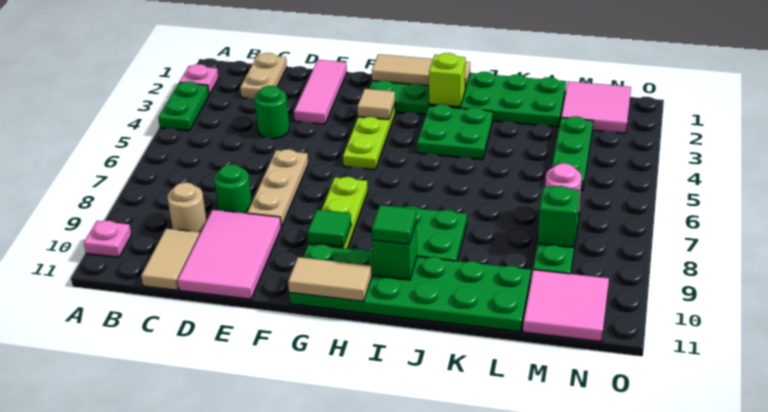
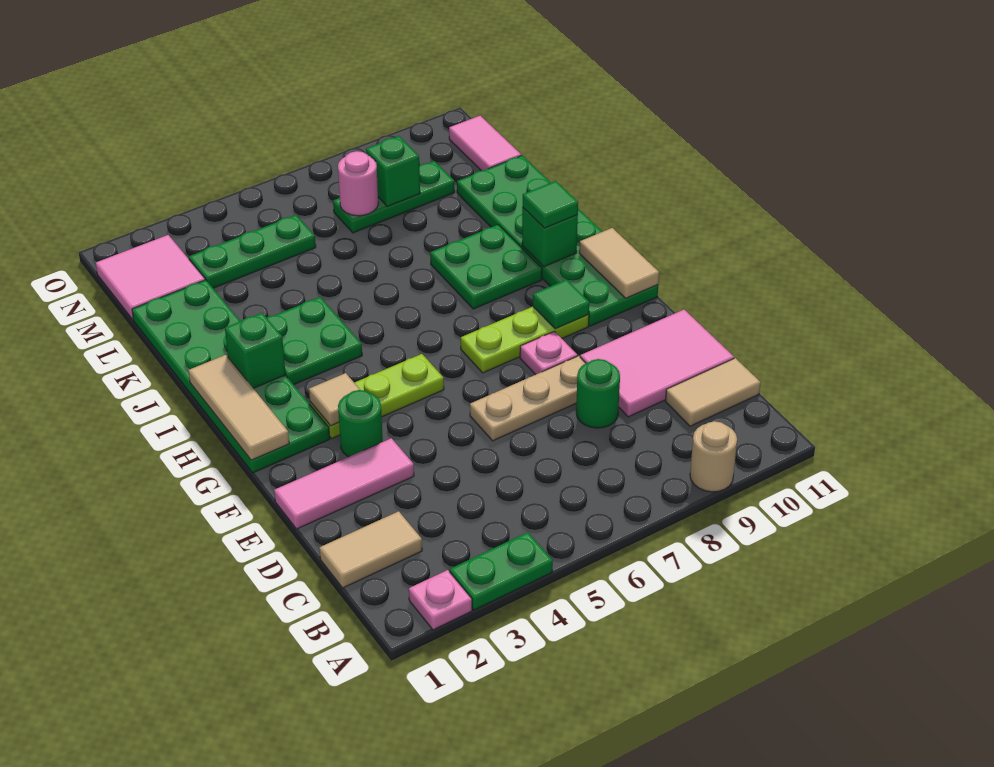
pink 1x1 plate [84,220,131,257] -> pink 1x1 plate moved to [520,331,577,375]
tan 1x2 plate [240,53,287,98] -> tan 1x2 tile [319,511,422,588]
tan 1x1 round brick [167,182,207,234] -> tan 1x1 round brick moved to [690,421,737,492]
green 1x1 round brick [255,86,289,139] -> green 1x1 round brick moved to [338,390,383,457]
lime 1x1 brick [429,53,466,107] -> green 1x1 brick [225,313,286,388]
pink 2x2 tile [523,270,609,342] -> pink 1x2 tile [449,116,521,171]

